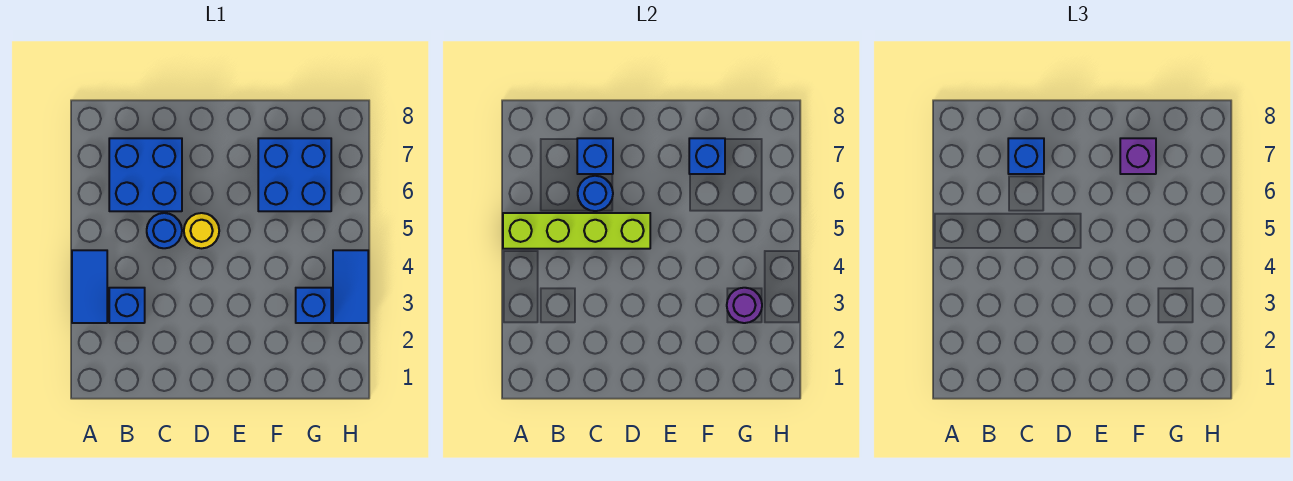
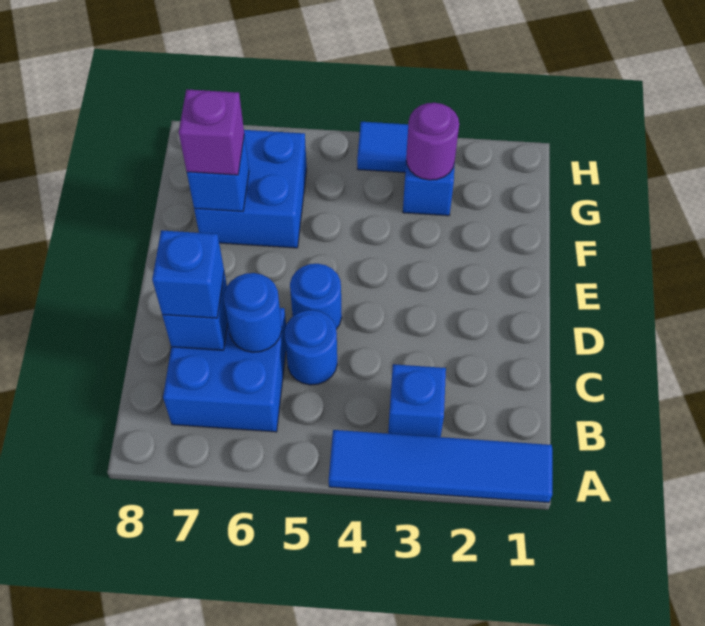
blue 1x2 tile [72,250,107,323] -> blue 1x4 tile [329,430,552,503]
lime 1x4 brick [503,213,650,249] -> none
yellow 1x1 round brick [184,213,219,248] -> blue 1x1 round brick [290,264,342,329]

